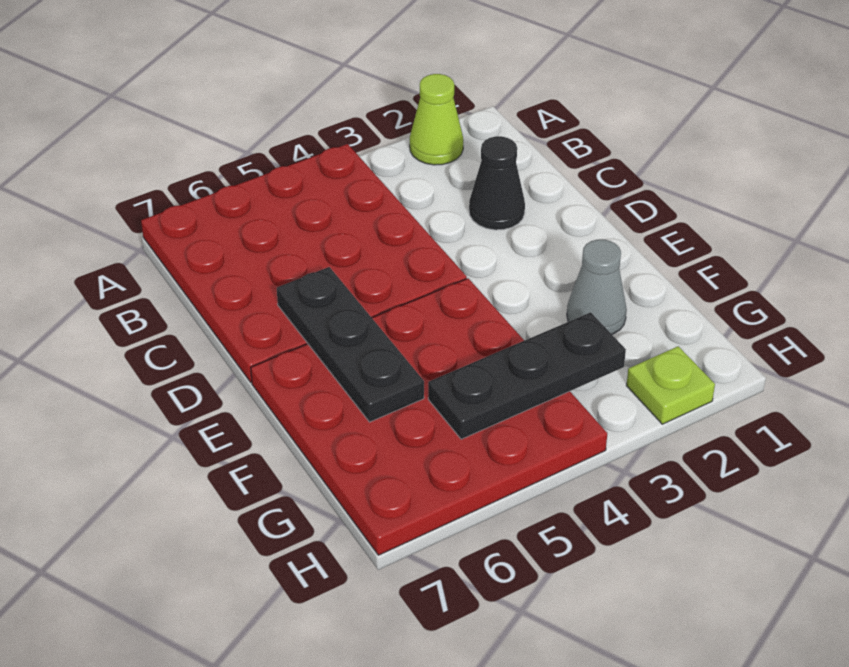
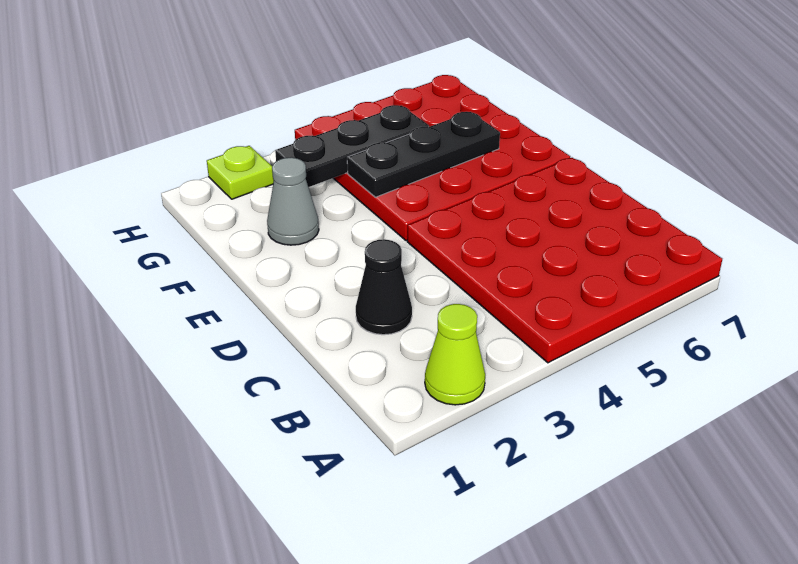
black 1x3 plate [277,267,424,422] -> black 1x3 plate turned to [347,112,500,197]

